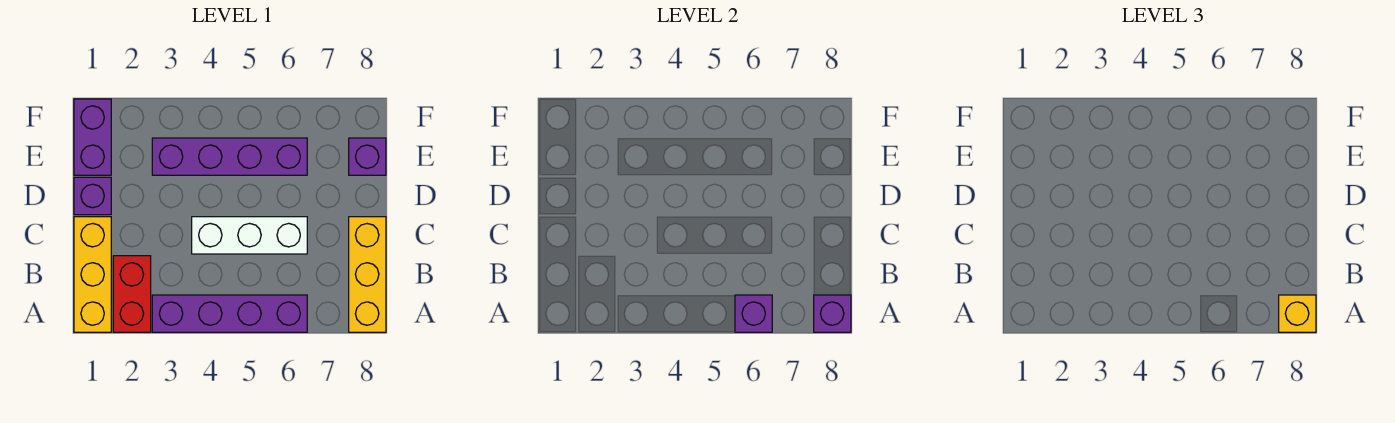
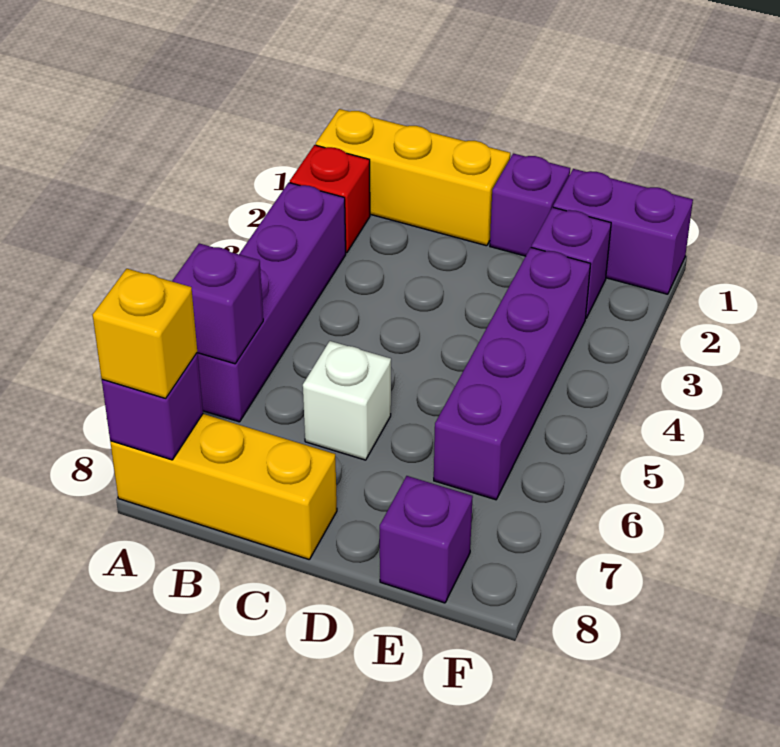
red 1x2 brick [113,256,151,332] -> red 1x1 brick [290,145,370,253]
white 1x3 brick [192,217,307,254] -> white 1x1 brick [303,341,391,460]
none -> purple 1x1 brick [531,207,611,318]

